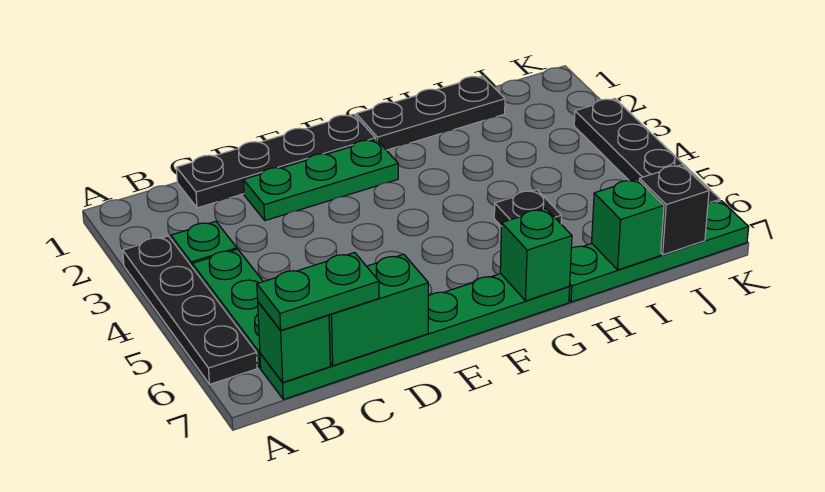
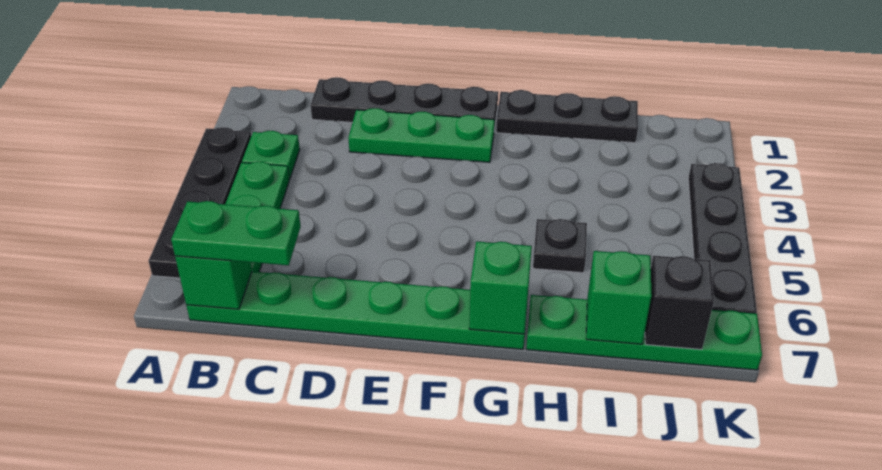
green 1x2 brick [329,254,428,366] -> none

